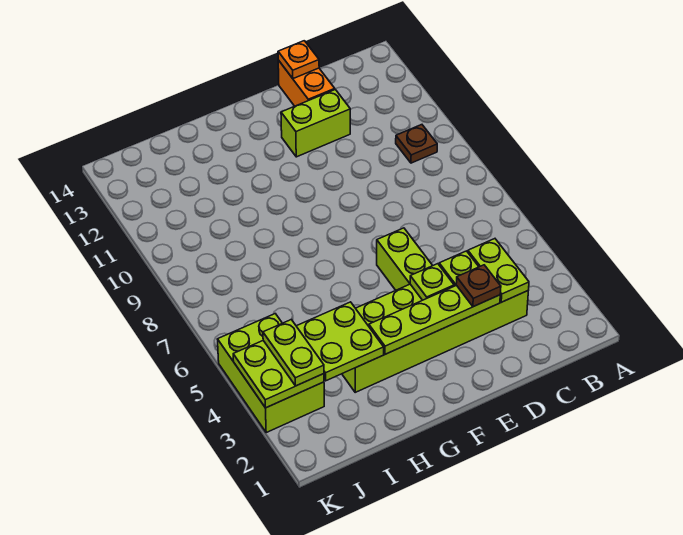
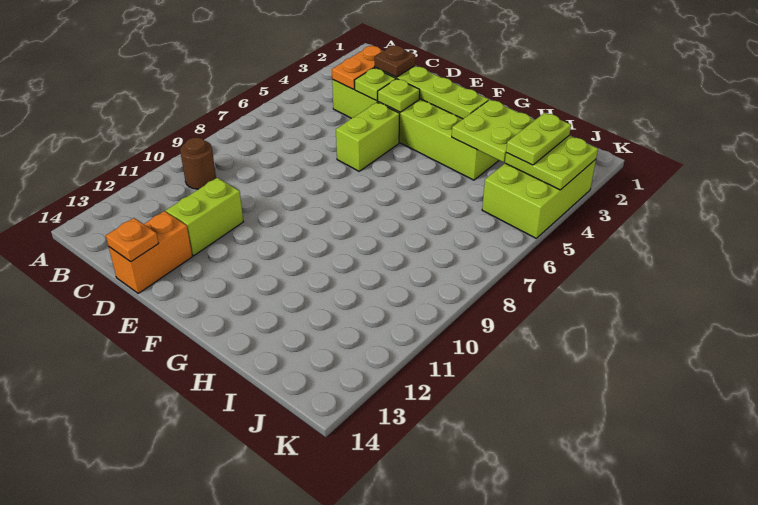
brown 1x1 plate [396,125,437,163] -> brown 1x1 round brick [180,138,216,189]
lime 1x2 plate [468,239,529,302] -> orange 1x2 plate [332,46,383,89]
lime 1x2 brick [281,90,350,157] -> lime 1x2 brick turned to [166,178,243,256]

